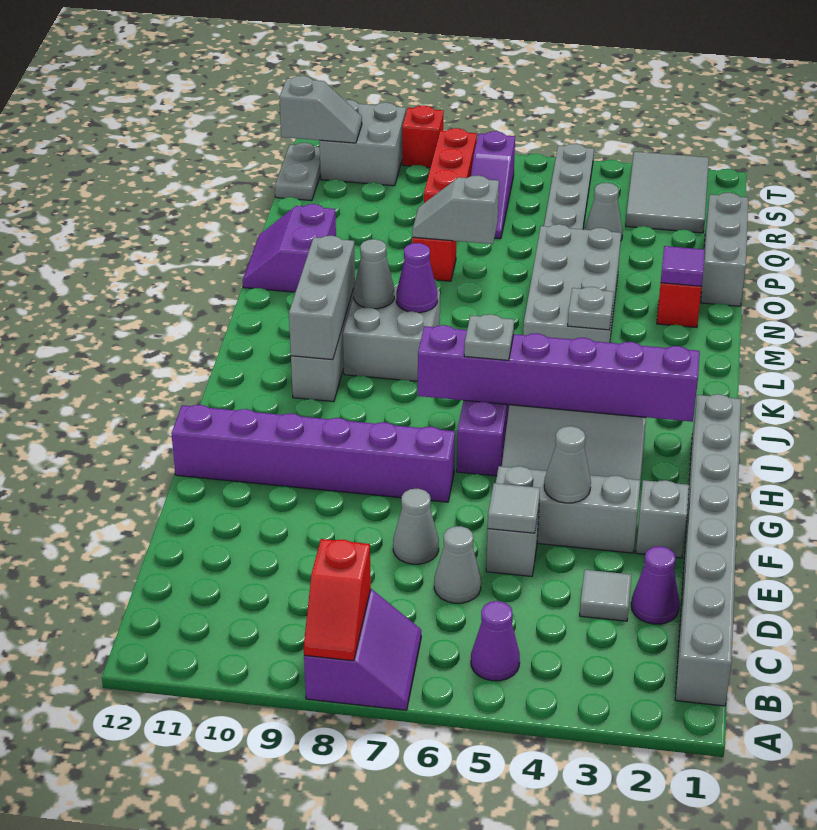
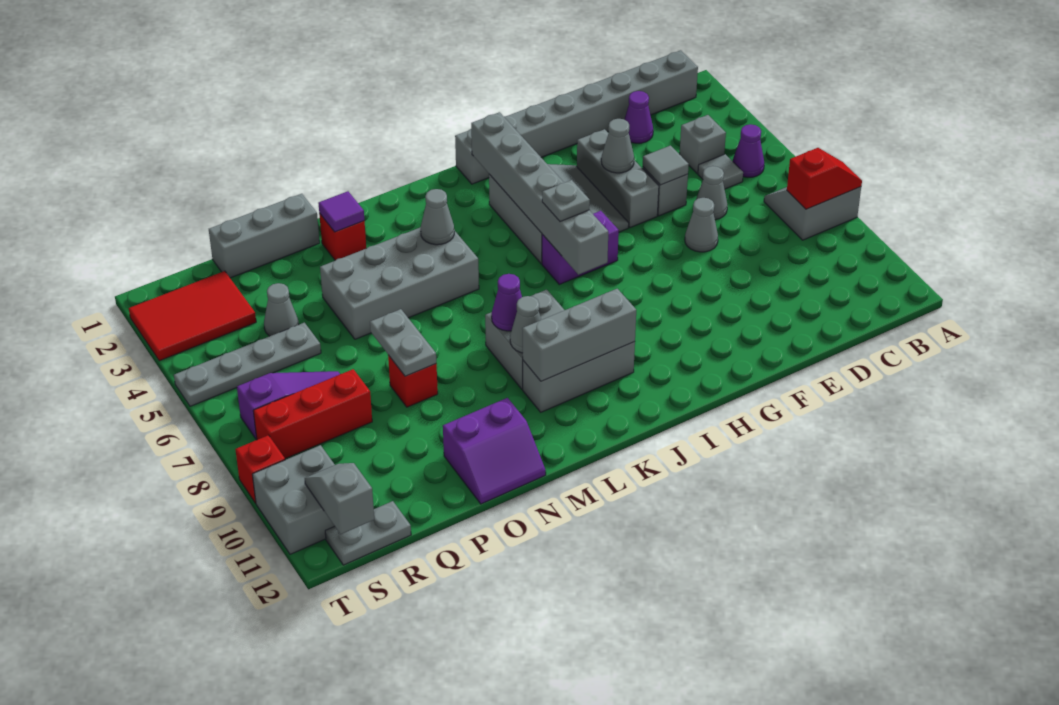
purple 2x2 slope [304,589,421,710] -> grey 2x2 slope [764,187,861,240]
grey 1x1 tile [580,570,632,621] -> grey 1x1 tile moved to [698,154,743,189]
grey 1x1 brick [636,480,689,558] -> grey 1x1 brick moved to [680,115,726,173]
purple 1x6 brick [171,405,455,502] -> none
purple 1x6 brick [418,325,700,422] -> grey 1x6 brick [471,112,608,275]
grey 1x1 plate [568,287,614,330] -> grey 1x1 cone [421,189,454,245]
grey 1x2 slope [412,175,499,244] -> grey 1x2 plate [370,309,436,376]
grey 2x3 tile [626,152,709,233] -> red 2x3 tile [129,271,256,361]

